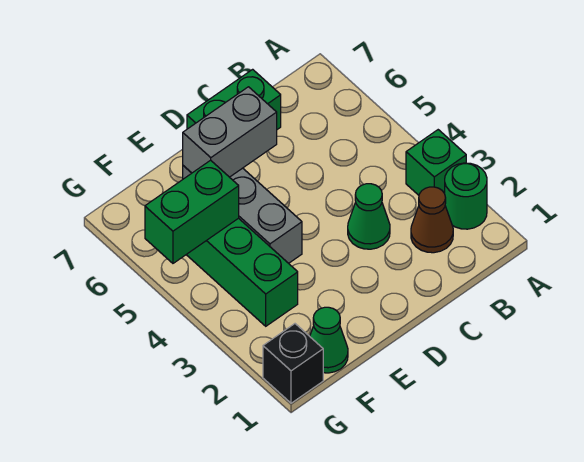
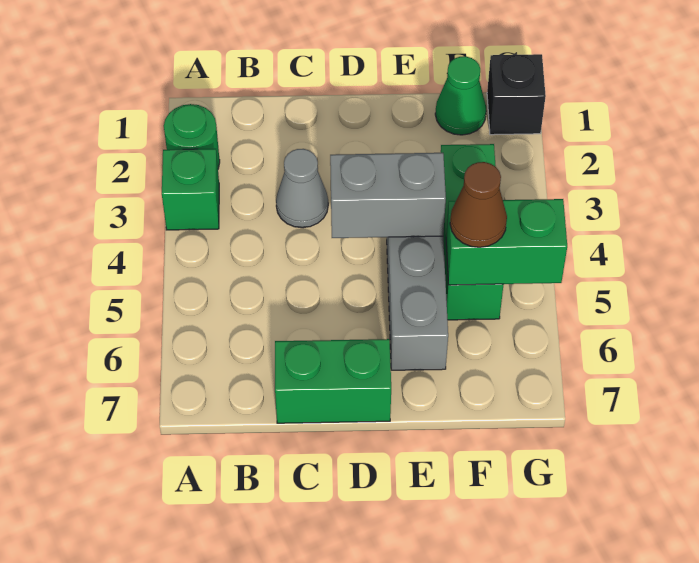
brown 1x1 cone [411,187,453,253] -> brown 1x1 cone moved to [450,162,507,247]
green 1x1 cone [348,184,390,249] -> grey 1x1 cone [276,149,328,228]
grey 1x2 brick [183,87,277,177] -> grey 1x2 brick moved to [330,153,446,238]

